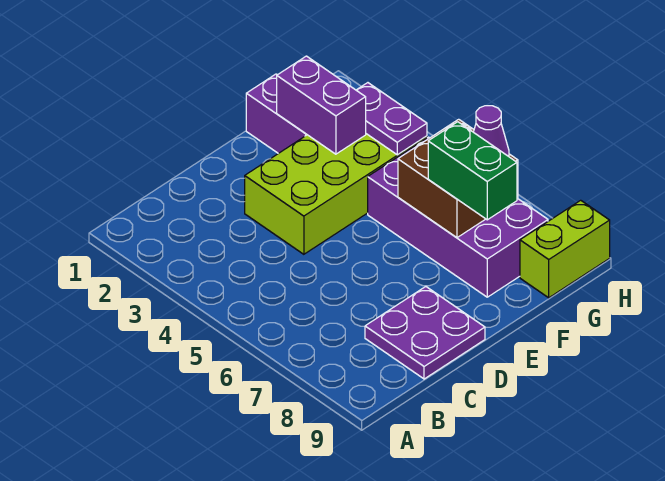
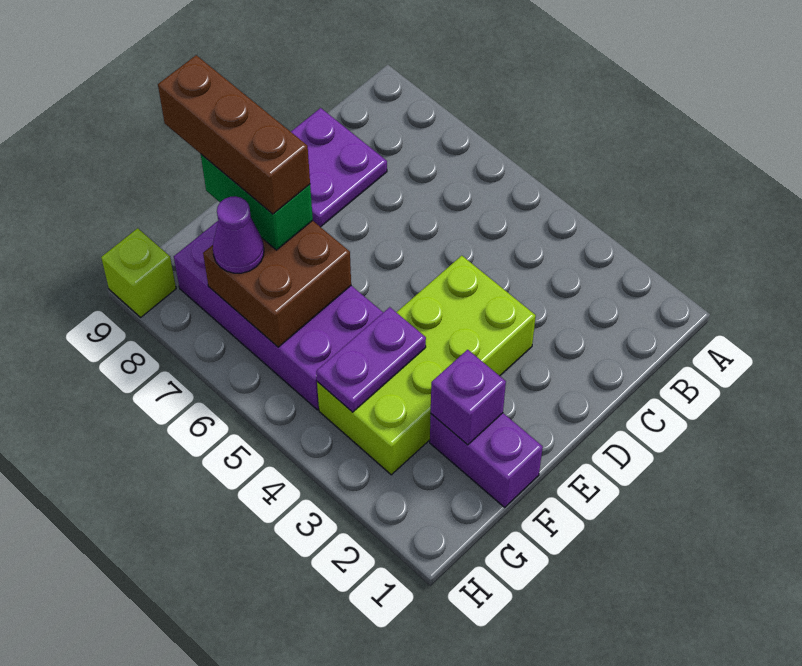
purple 1x2 brick [277,56,366,154] -> purple 1x1 brick [431,350,506,445]
none -> brown 1x3 brick [158,55,310,214]
purple 1x2 plate [356,83,427,155] -> purple 1x2 plate turned to [316,307,426,412]
lime 1x2 brick [520,200,610,298] -> lime 1x1 brick [101,228,176,317]

